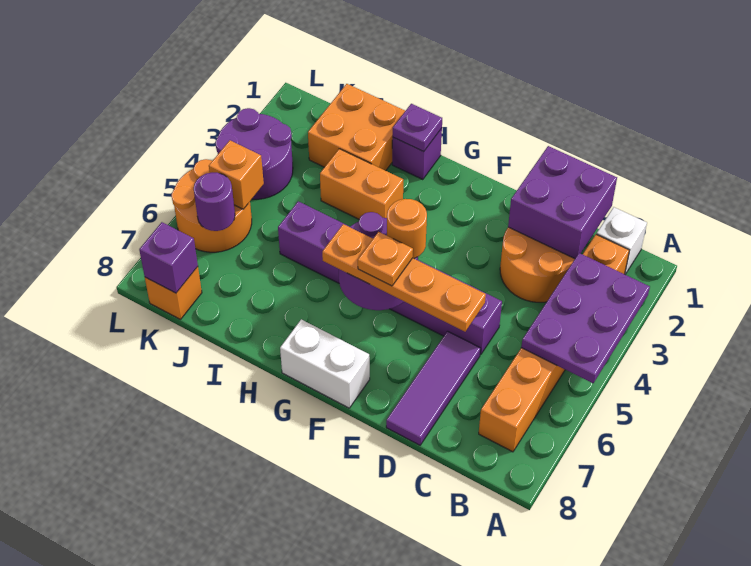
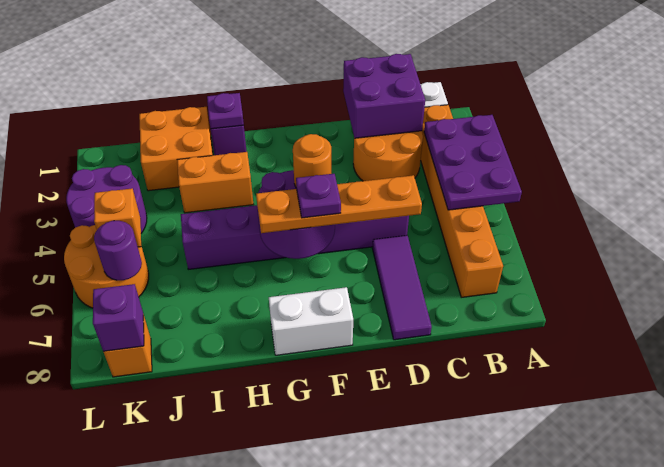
orange 1x1 plate [358,232,413,286] -> purple 1x1 plate [296,174,341,218]

